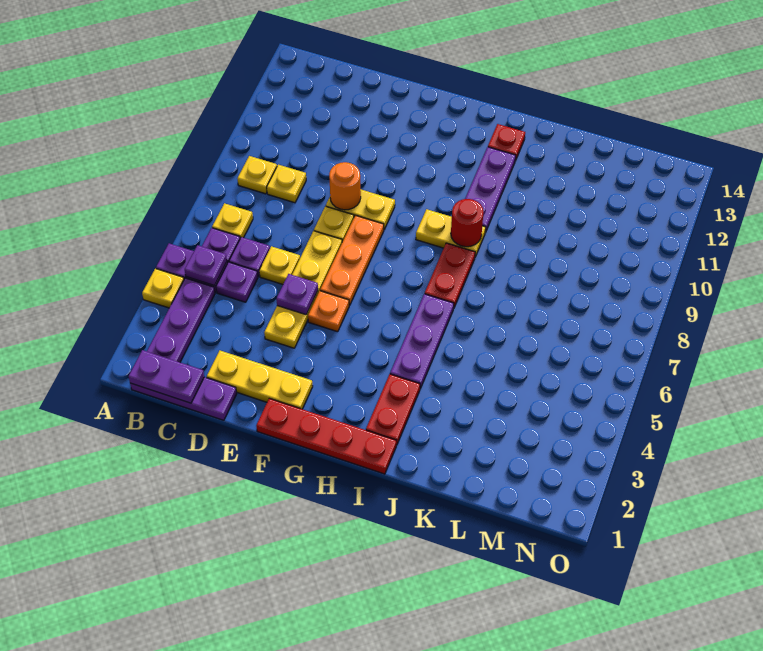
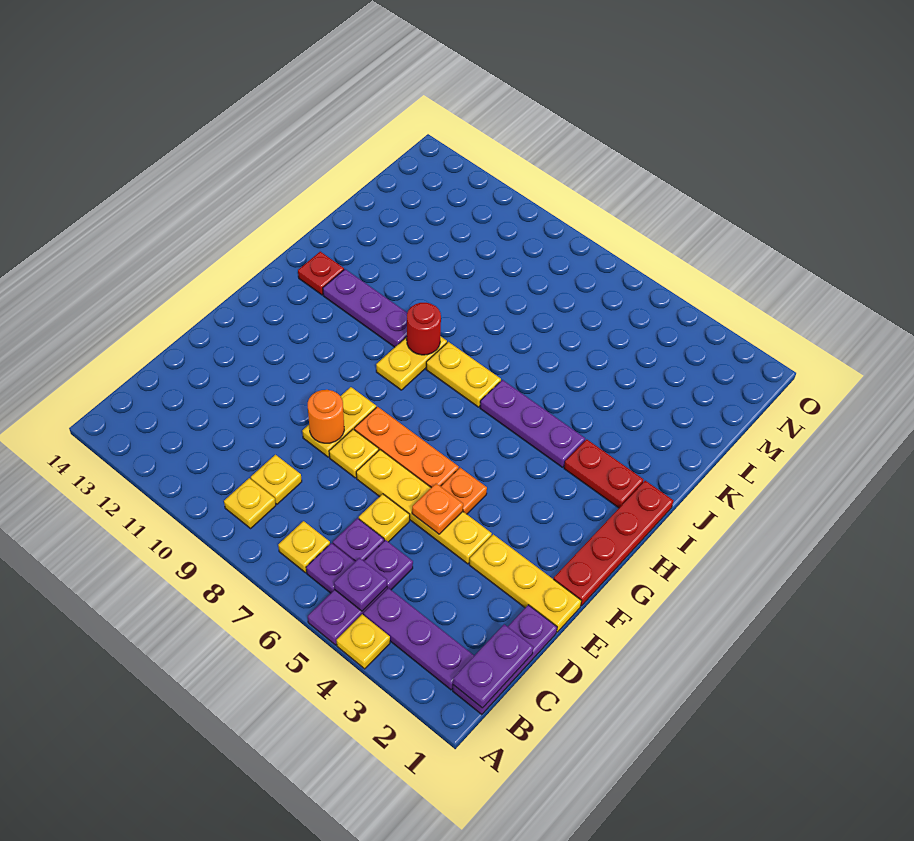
yellow 1x3 plate [207,351,313,409] -> yellow 1x3 plate turned to [469,534,581,632]
purple 1x1 plate [276,274,318,315] -> orange 1x1 plate [412,484,463,534]
red 1x2 plate [425,243,475,307] -> yellow 1x2 plate [426,342,501,407]

